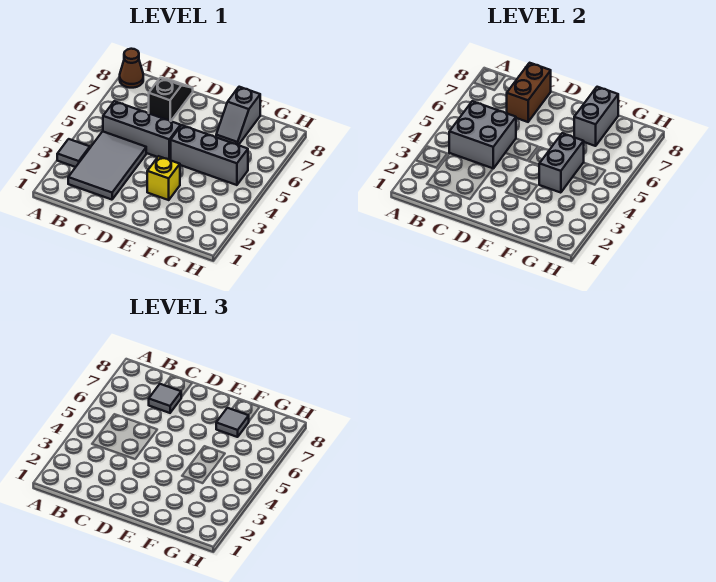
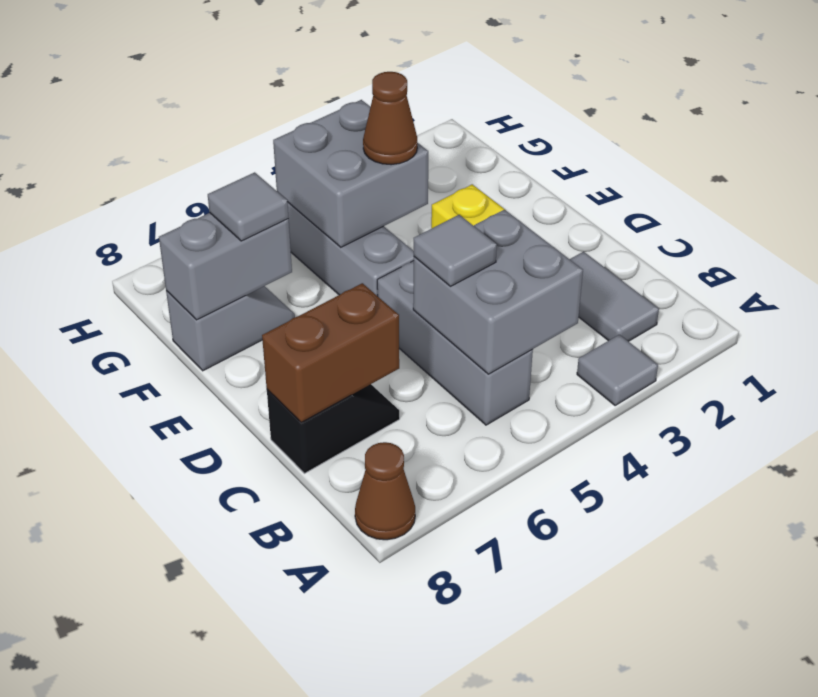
grey 2x3 tile [68,131,146,200] -> grey 1x2 tile [570,252,659,341]
black 1x2 slope [149,78,193,121] -> black 1x2 slope turned to [267,384,400,473]
grey 1x1 tile [149,384,181,413] -> grey 1x1 tile moved to [414,215,497,286]
grey 1x2 brick [539,133,584,193] -> grey 2x2 brick [273,100,428,247]
none -> brown 1x1 cone [363,72,417,165]

